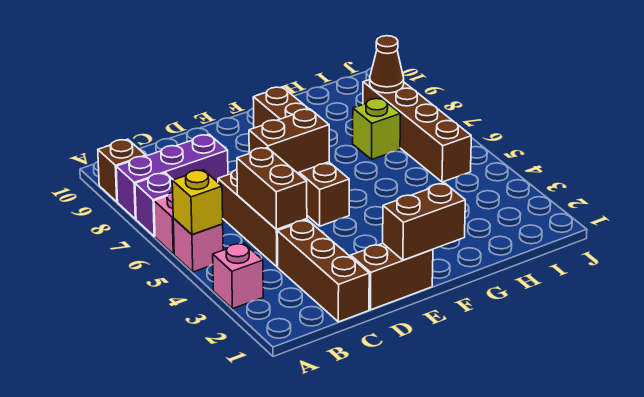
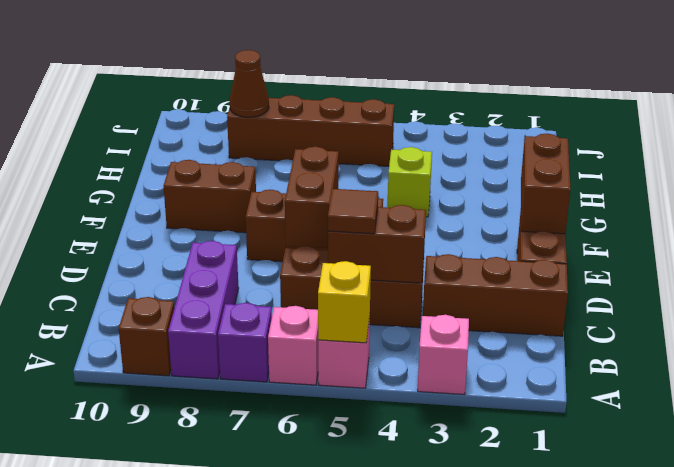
none -> brown 1x1 tile [328,189,378,234]
lime 1x1 brick [353,98,401,159] -> lime 1x1 brick moved to [387,147,432,217]

